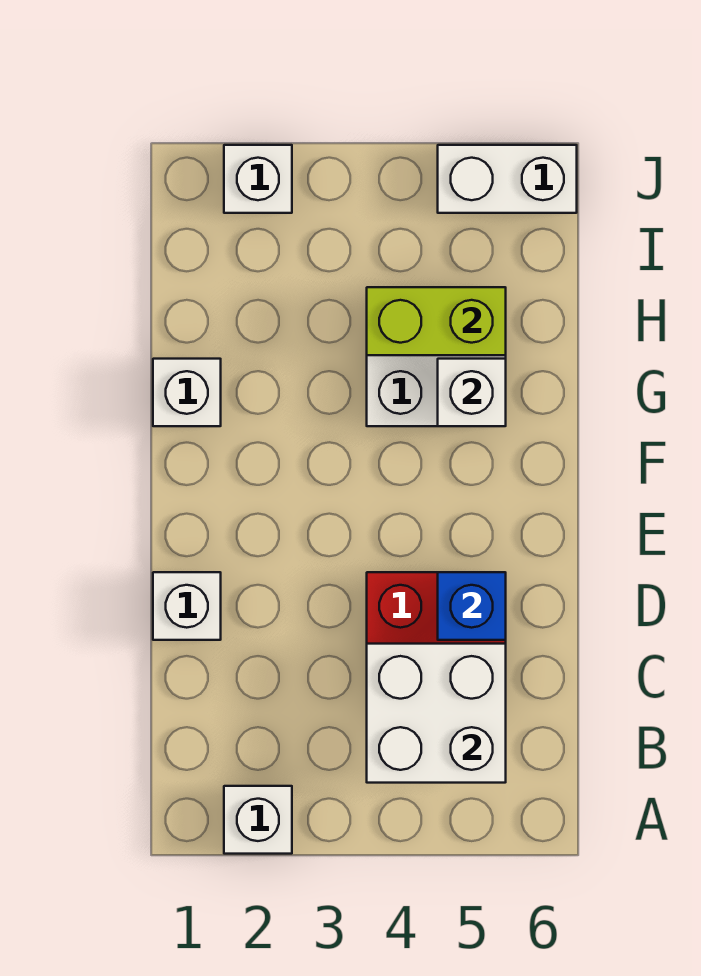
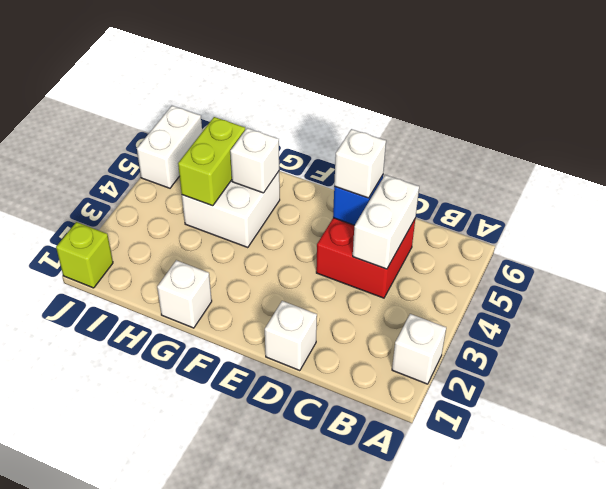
white 2x2 brick [367,644,506,783] -> white 1x2 brick [353,175,419,269]
none -> lime 1x1 brick [56,222,113,288]
white 1x1 brick [224,145,292,213] -> white 1x1 brick moved to [334,129,386,198]

